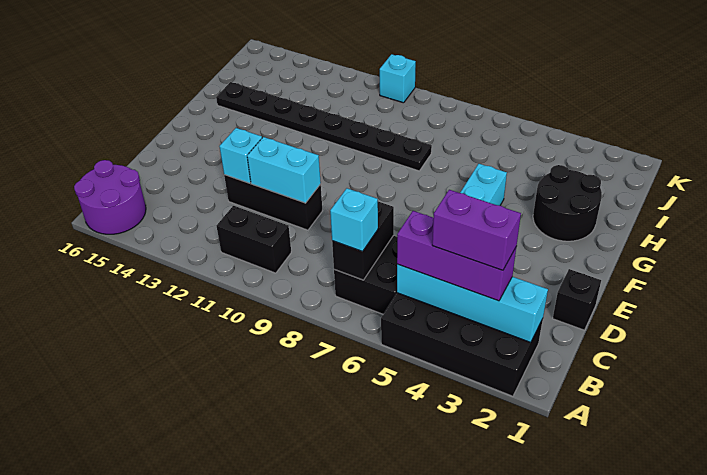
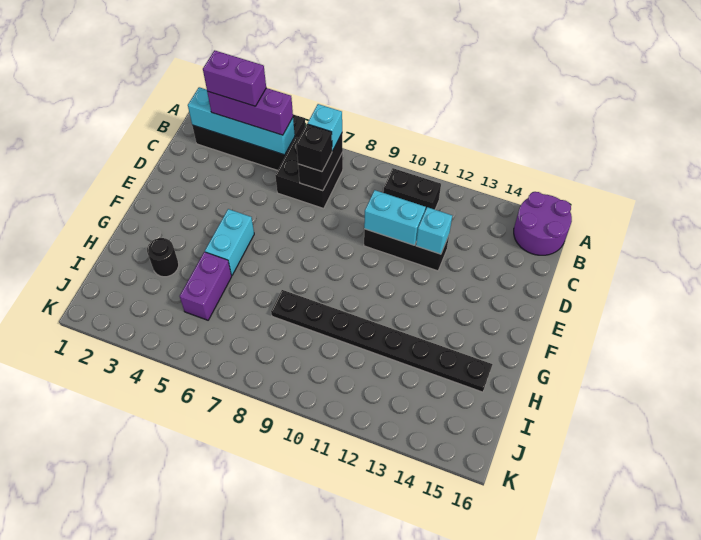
black 1x1 brick [553,269,601,330] -> black 1x1 brick moved to [297,124,332,172]
black 2x2 round brick [533,165,602,241] -> black 1x1 round brick [147,238,179,277]
none -> purple 1x2 brick [180,252,232,320]
cyan 1x1 brick [380,54,416,103] -> none

